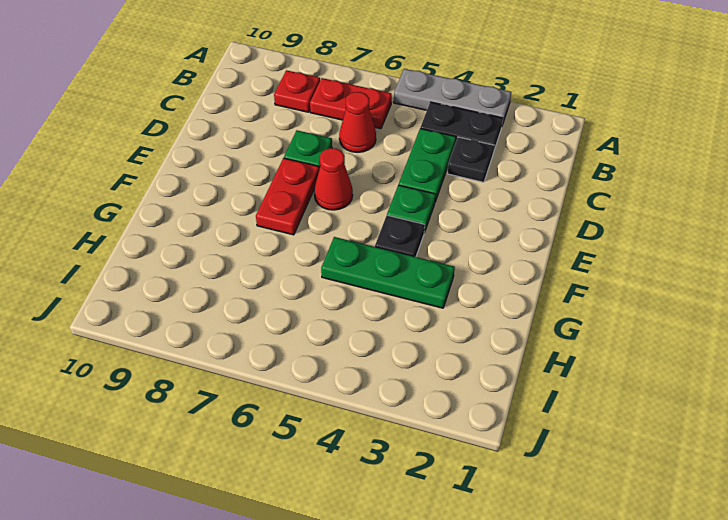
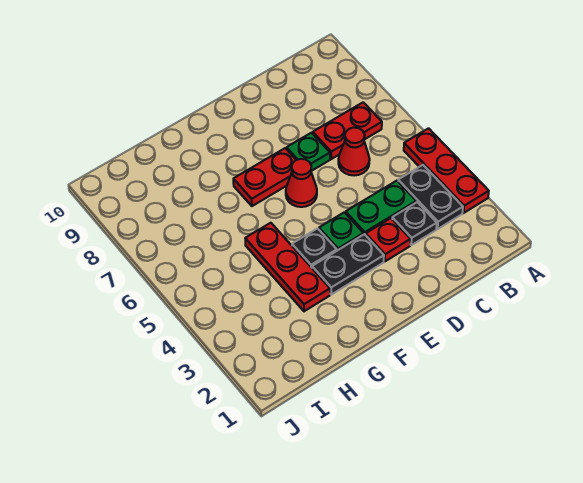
grey 1x3 plate [394,69,511,125] -> red 1x3 plate [404,128,489,213]
red 1x2 plate [310,78,392,129] -> red 1x2 plate turned to [313,102,382,159]
red 1x1 plate [274,70,320,112] -> red 1x1 plate moved to [366,218,410,261]
none -> black 1x2 plate [312,234,384,295]
green 1x3 plate [321,237,455,308] -> red 1x3 plate [245,223,330,311]

